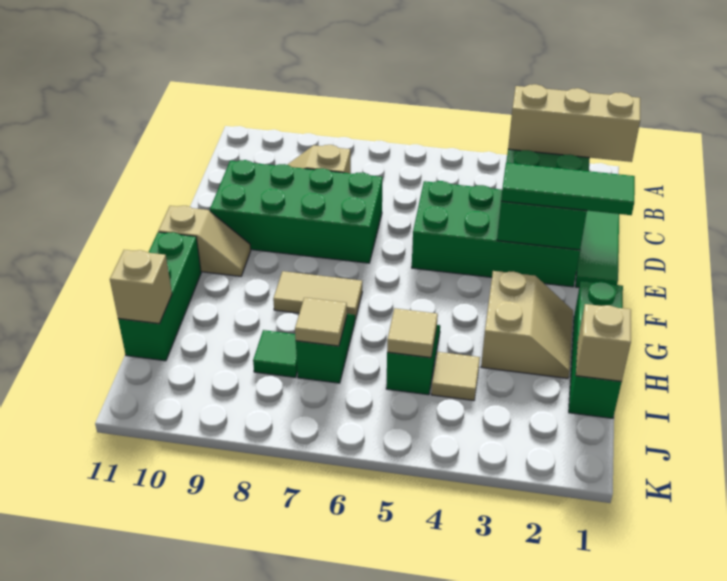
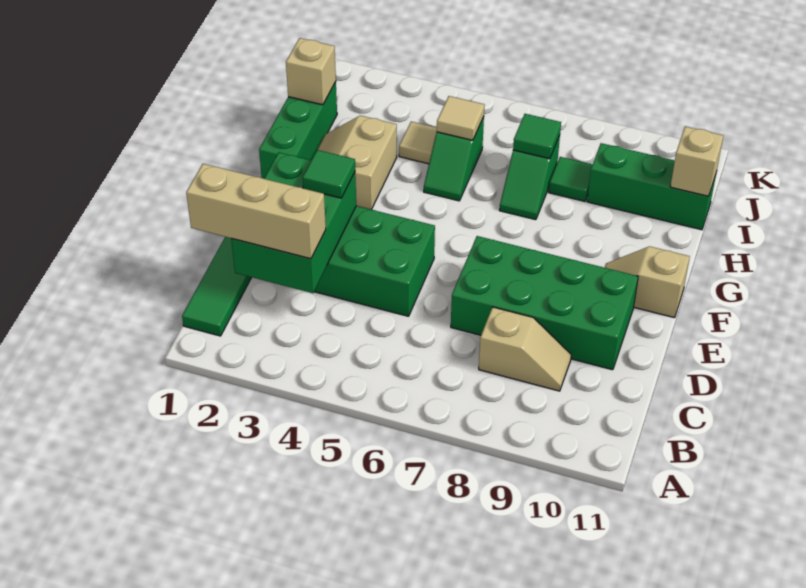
green 1x3 tile [501,163,635,215] -> green 1x1 tile [303,150,355,198]
tan 1x2 tile [273,271,362,320] -> none
green 1x3 brick [118,232,201,361] -> green 1x3 brick turned to [587,143,716,230]
tan 1x1 tile [295,298,347,346] -> green 1x1 tile [513,114,561,159]

